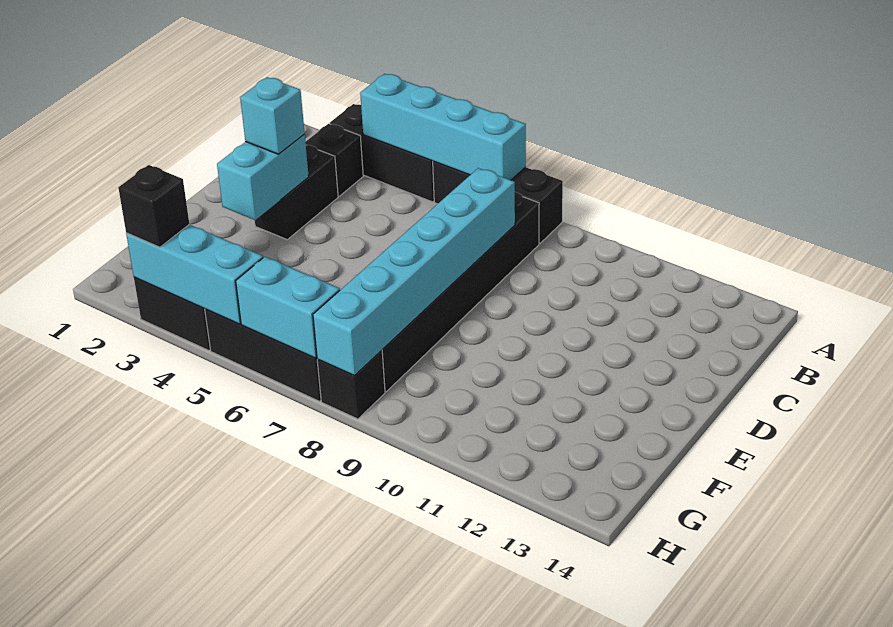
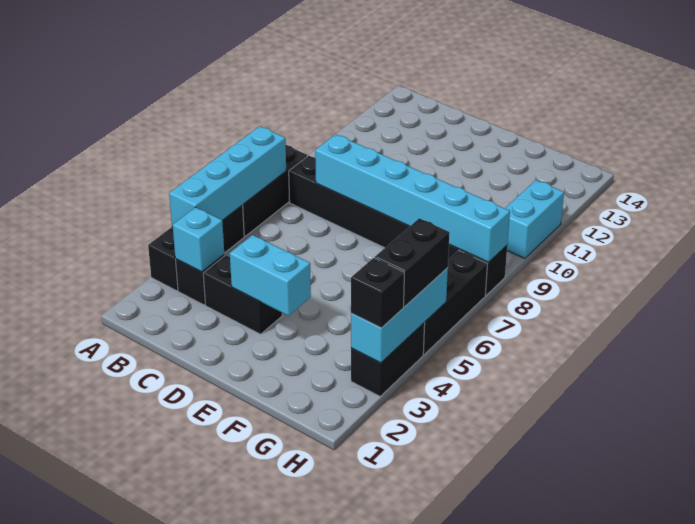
cyan 1x1 brick [240,77,305,154] -> cyan 1x1 brick moved to [173,207,224,272]
none -> black 1x2 brick [375,218,450,307]
cyan 1x2 brick [236,257,340,358] -> cyan 1x2 brick moved to [505,180,564,258]

